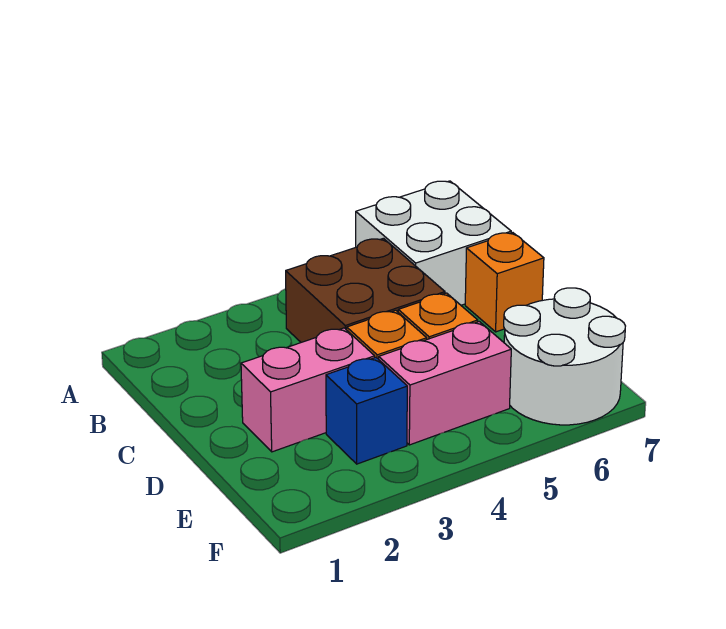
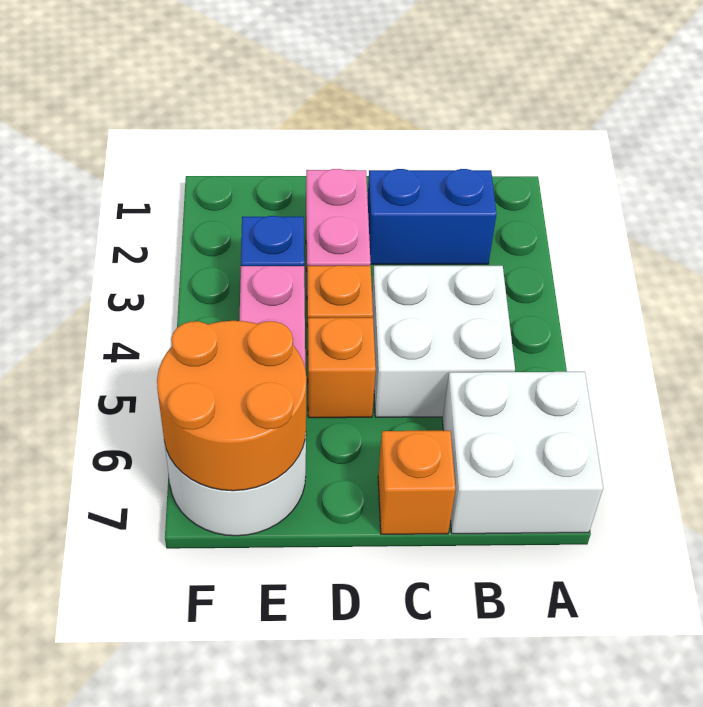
none -> blue 1x2 brick [368,169,496,264]
brown 2x2 brick [286,238,445,342] -> white 2x2 brick [372,266,515,417]
none -> orange 2x2 round brick [157,321,306,491]

